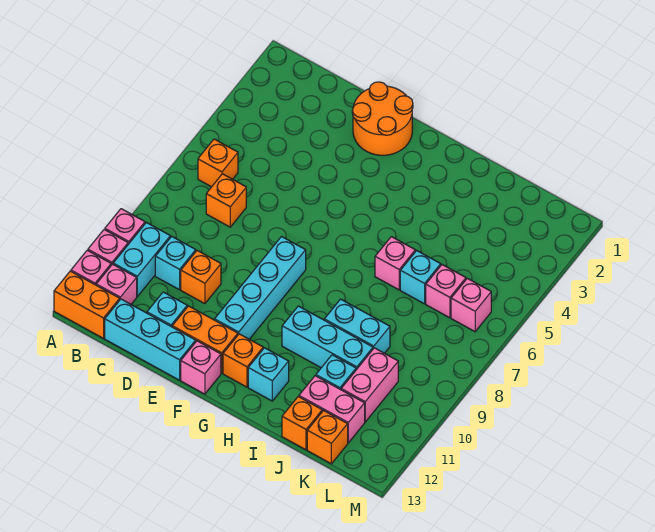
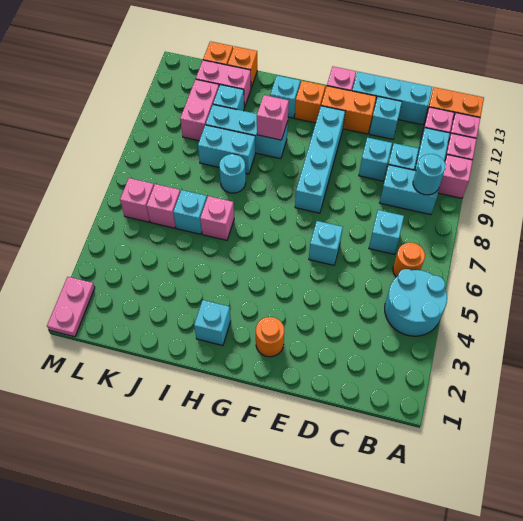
none -> cyan 2x2 round brick [385,269,447,336]
orange 1x1 brick [198,139,238,187] -> orange 1x1 round brick [393,243,425,277]
none -> cyan 1x2 brick [380,165,439,215]
none -> cyan 1x1 round brick [413,154,446,195]
orange 1x1 brick [206,174,246,227] -> cyan 1x1 brick [369,210,404,254]
orange 1x1 brick [181,251,221,304] -> cyan 1x1 brick [359,137,392,181]
orange 2x2 round brick [352,82,413,155] -> orange 1x1 round brick [256,317,284,357]
none -> cyan 1x1 brick [309,221,343,265]
none -> cyan 1x1 brick [194,300,231,346]
none -> pink 1x1 brick [257,95,289,140]
none -> cyan 1x1 round brick [219,154,246,193]
none -> pink 1x2 plate [47,277,95,337]

